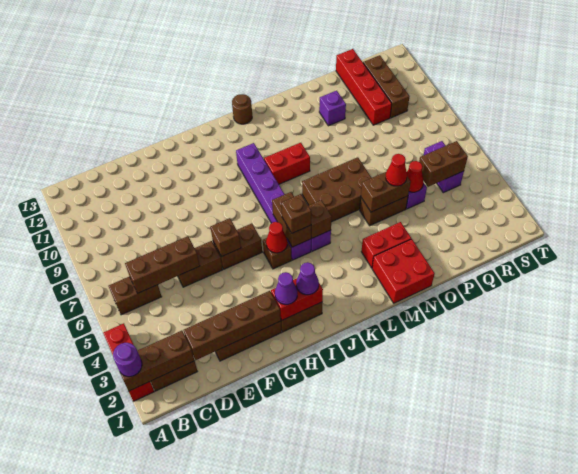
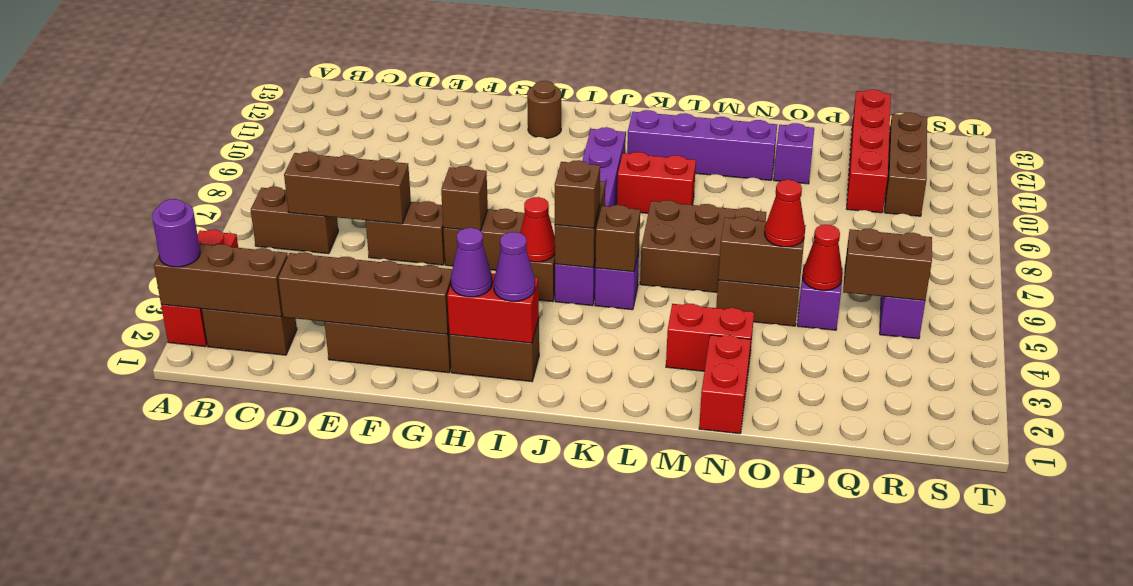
none -> purple 1x4 brick [627,110,777,180]
brown 1x1 round brick [232,94,252,124] -> brown 1x1 round brick moved to [527,81,561,138]
red 2x2 brick [372,239,435,303] -> red 1x2 brick [699,335,751,434]

